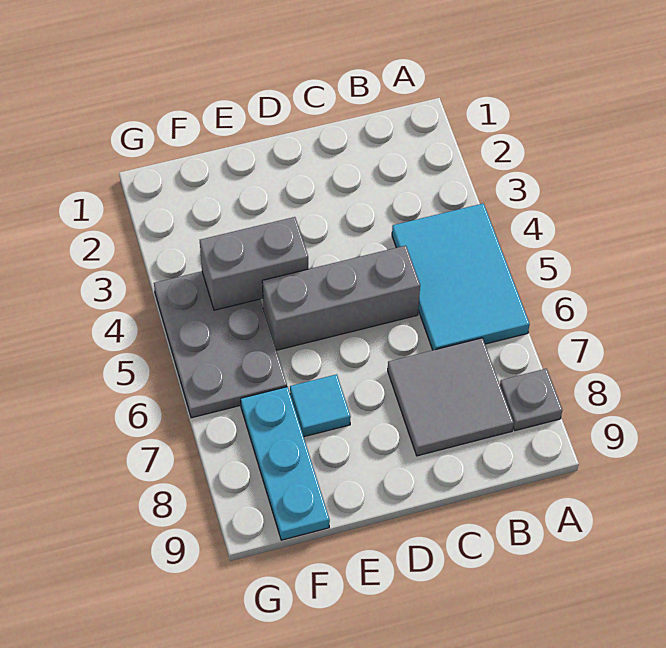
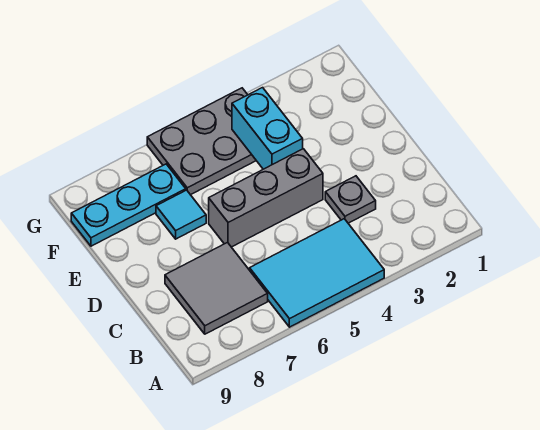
grey 1x1 plate [500,369,562,431] -> grey 1x1 plate moved to [325,176,376,223]
grey 1x3 brick [262,246,420,350] -> grey 1x3 brick turned to [209,149,323,247]
grey 1x2 brick [200,217,308,310] -> cyan 1x2 brick [232,88,303,169]

